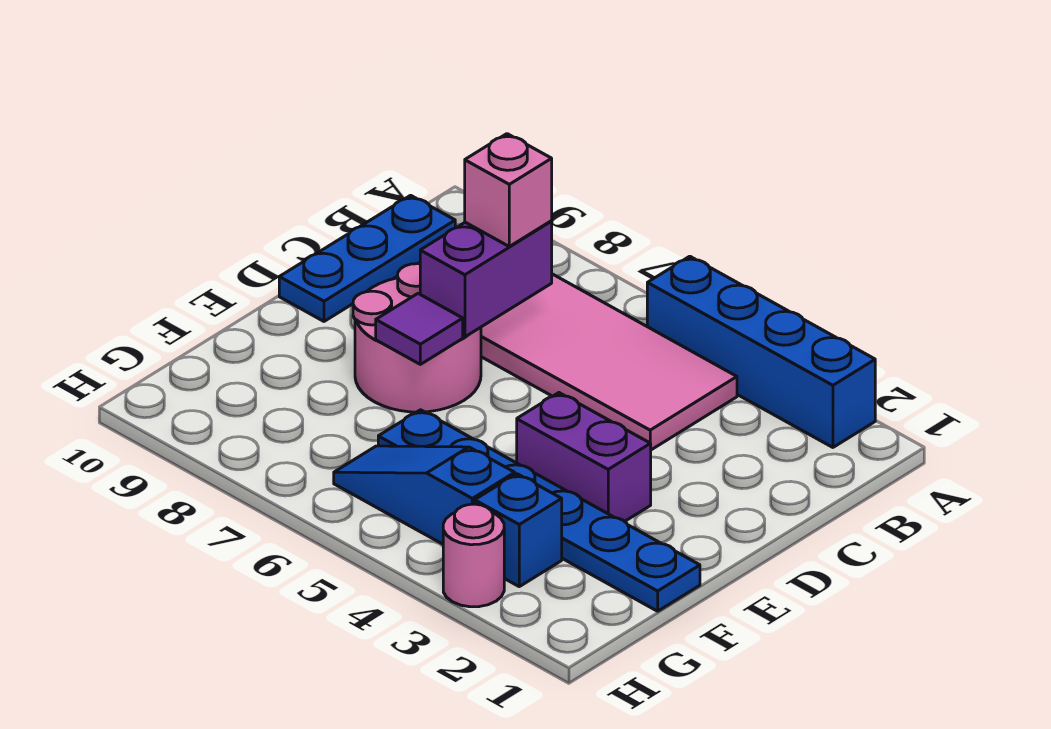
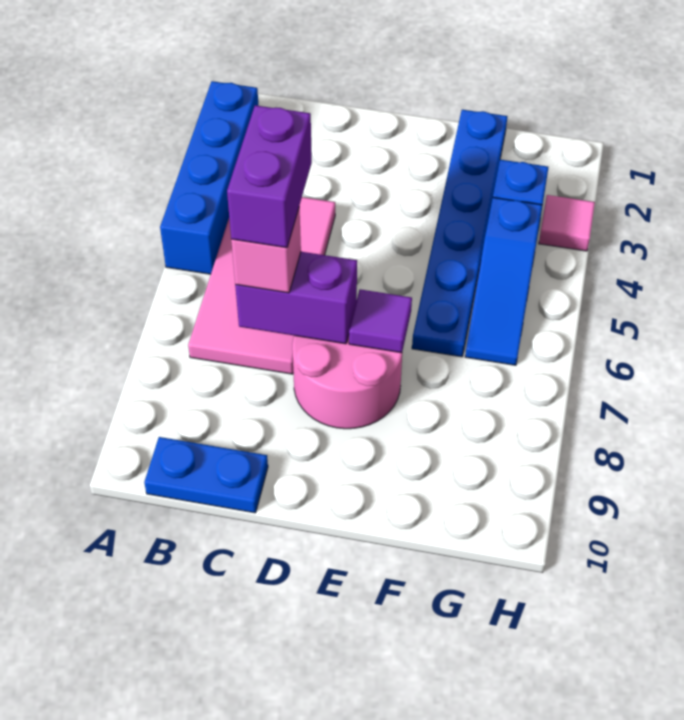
blue 1x3 plate [279,195,455,321] -> blue 1x2 plate [144,437,268,513]
purple 1x2 brick [517,393,651,521] -> purple 1x2 brick moved to [227,105,312,248]
pink 1x1 round brick [443,504,504,607] -> pink 1x1 tile [539,195,595,251]

